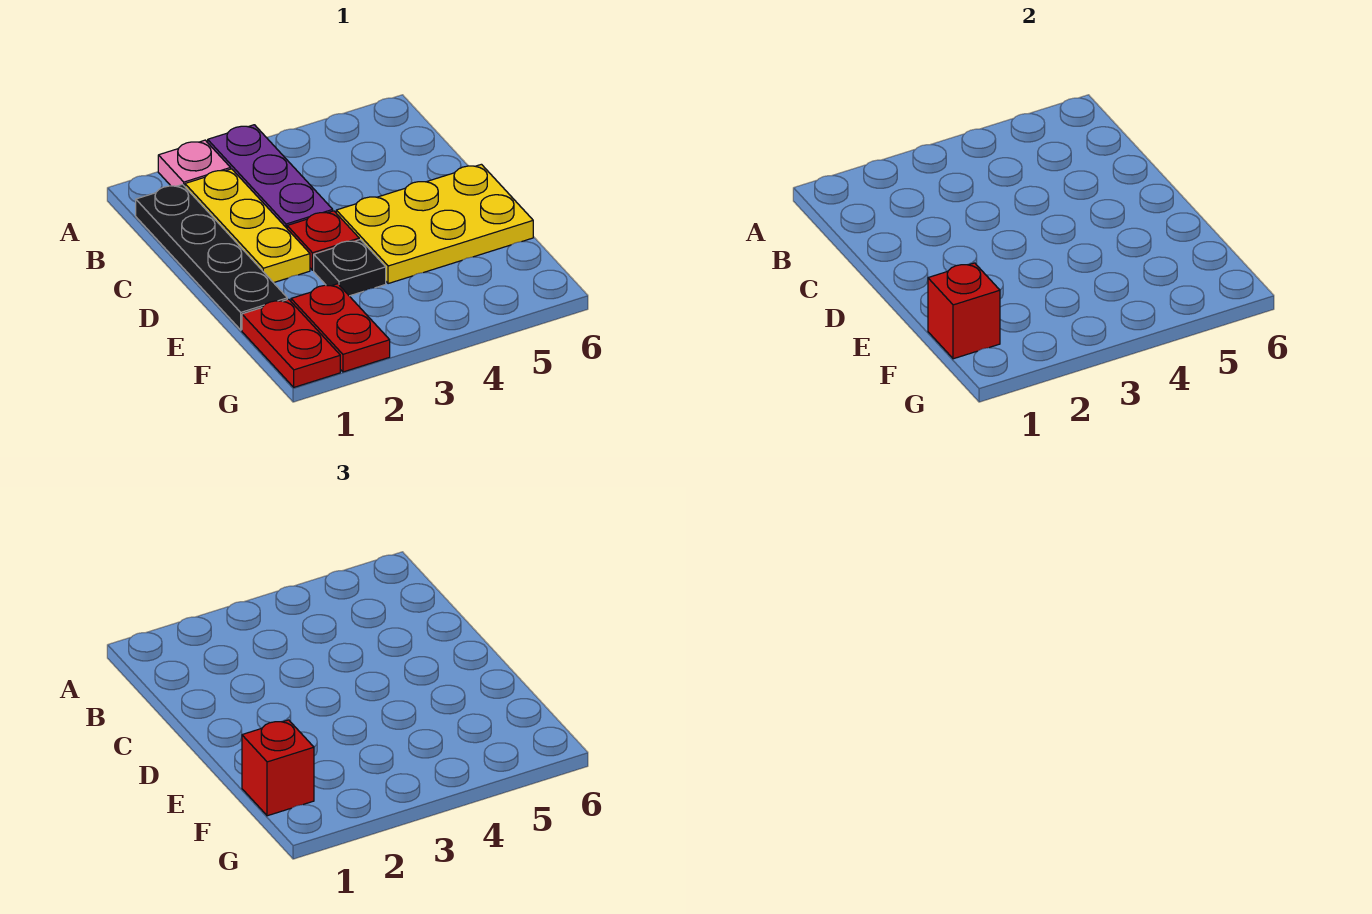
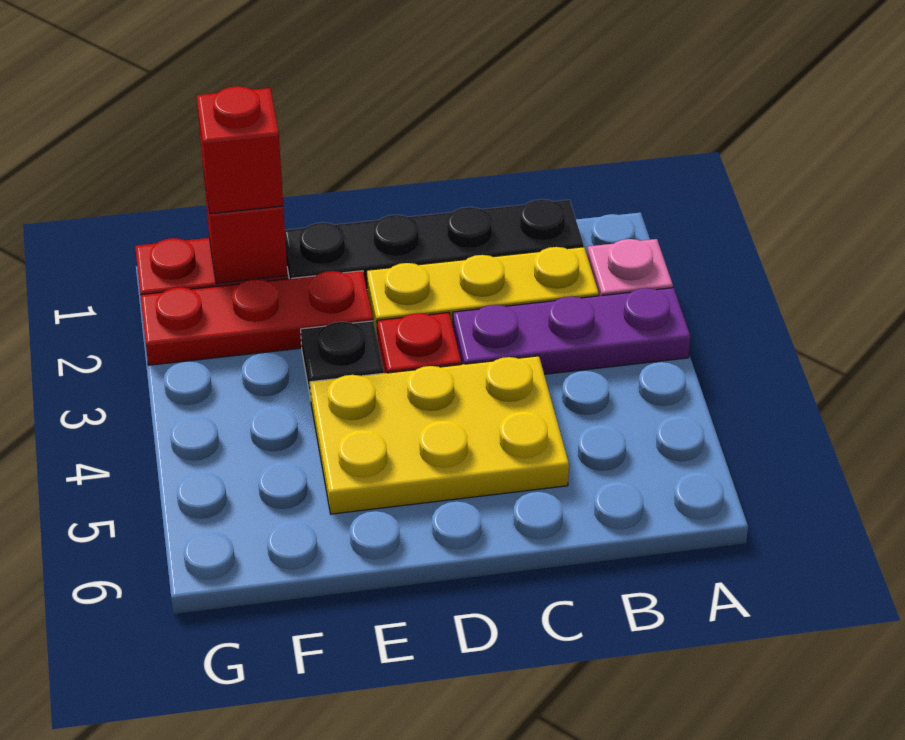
yellow 2x3 plate [336,164,533,284] -> yellow 2x3 plate turned to [310,356,569,514]
red 1x2 plate [291,284,390,372] -> red 1x3 plate [140,271,373,365]

